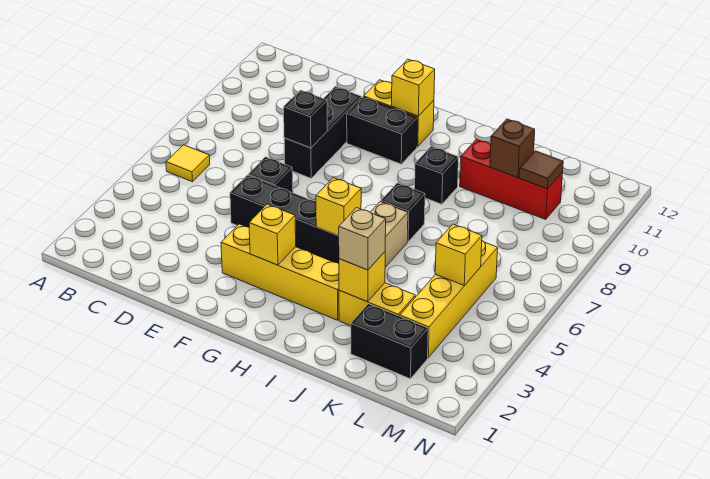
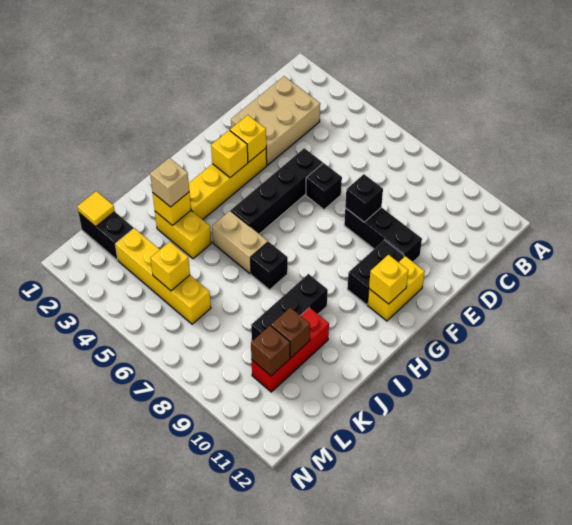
yellow 1x1 tile [166,145,210,182] -> yellow 1x1 tile moved to [77,191,115,227]
none -> tan 2x3 brick [231,76,320,165]
yellow 1x1 brick [316,178,361,236] -> yellow 1x1 brick moved to [230,115,266,162]
black 1x1 brick [415,146,459,204] -> black 1x3 brick [251,274,328,341]
yellow 1x2 brick [339,283,415,326] -> yellow 1x2 brick turned to [155,211,211,259]
black 1x2 brick [351,304,428,379] -> black 1x2 brick turned to [79,212,133,260]
brown 1x1 tile [519,151,563,189] -> brown 1x1 brick [251,326,290,376]

